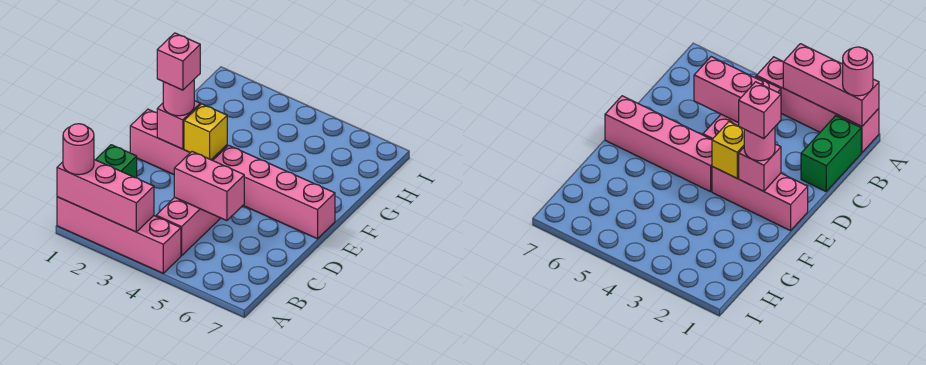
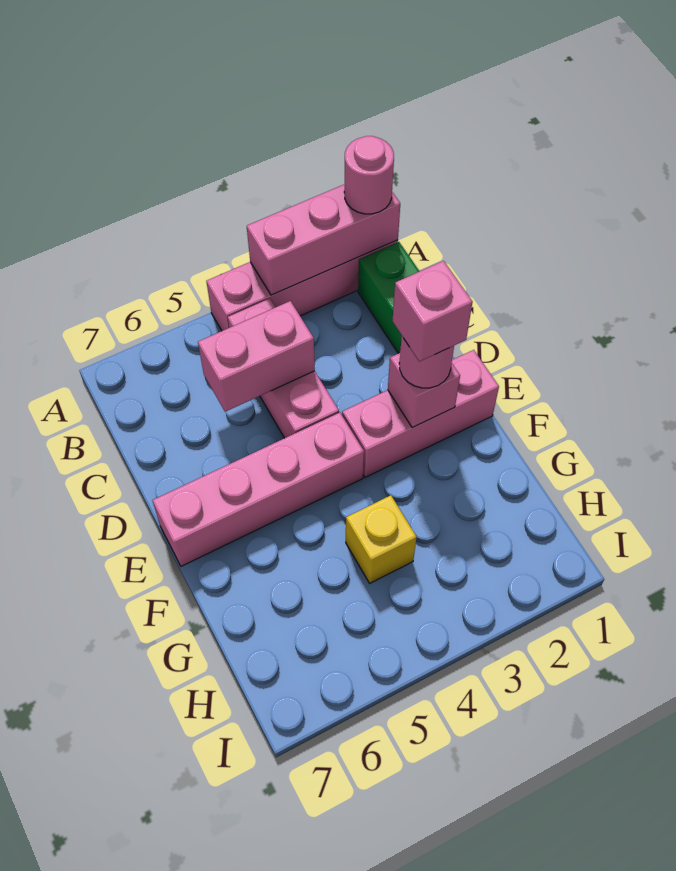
yellow 1x1 brick [184,104,227,160] -> yellow 1x1 brick moved to [346,495,417,583]

